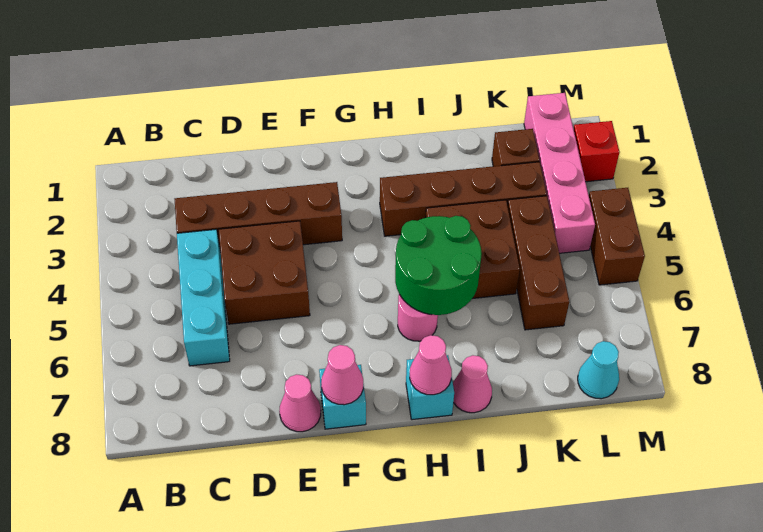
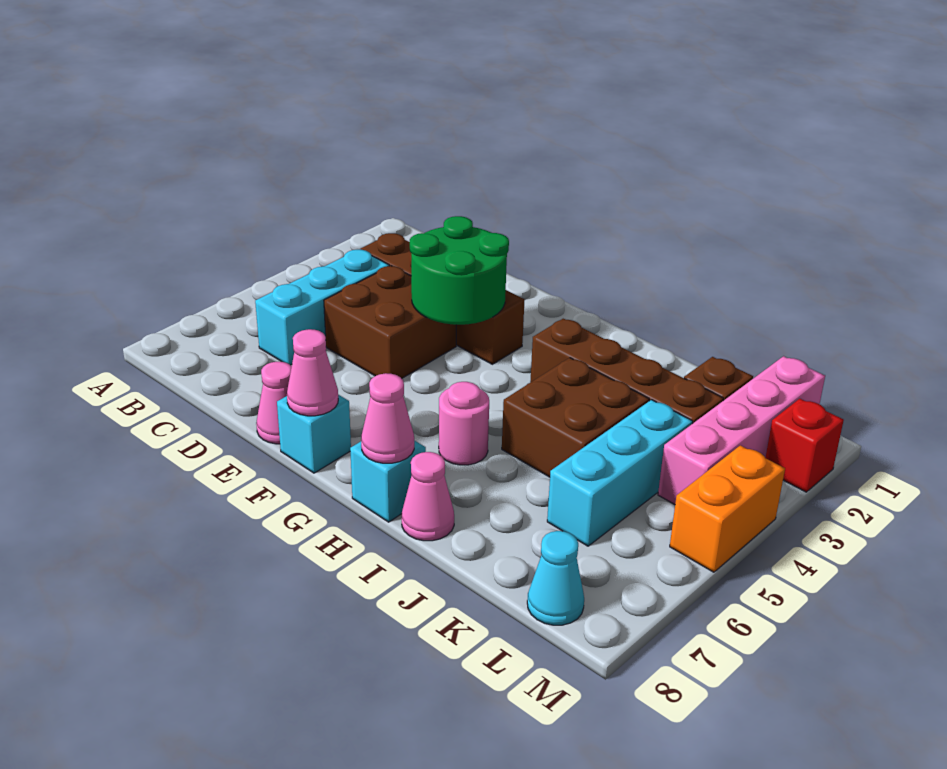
green 2x2 round brick [395,216,482,315] -> green 2x2 round brick moved to [410,216,509,325]
brown 1x3 brick [507,196,569,330] -> cyan 1x3 brick [547,400,693,546]
brown 1x2 brick [589,188,645,285] -> orange 1x2 brick [670,445,785,572]

